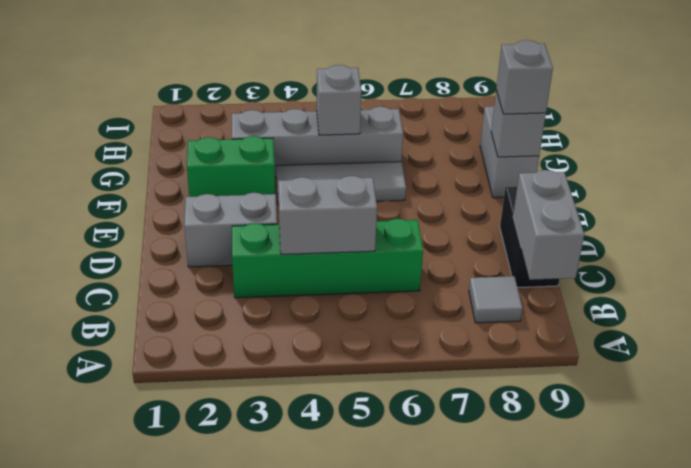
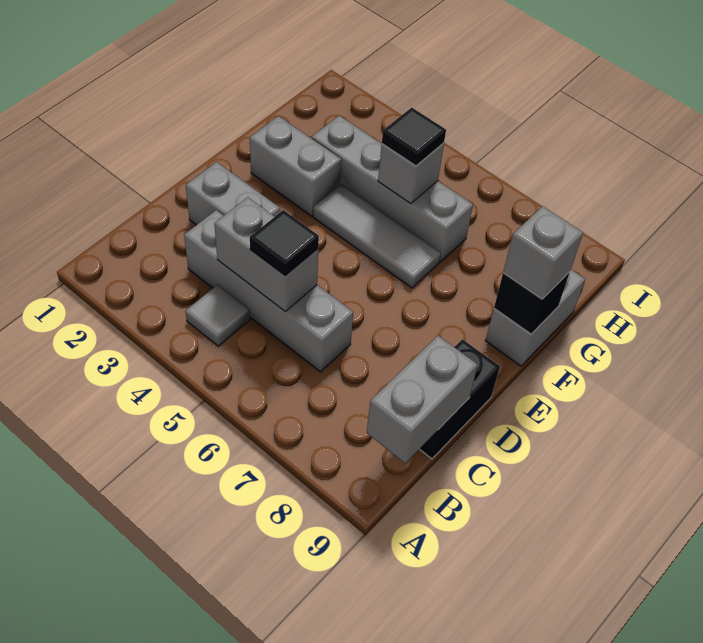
grey 1x1 tile [469,276,523,323] -> grey 1x1 tile moved to [186,285,250,346]
green 1x4 brick [232,219,423,298] -> grey 1x4 brick [184,210,353,372]
none -> black 1x1 tile [250,210,319,276]
green 1x2 brick [187,136,275,197] -> grey 1x2 brick [250,116,341,216]
grey 1x1 brick [491,90,546,157] -> black 1x1 brick [494,272,570,334]
none -> black 1x1 tile [382,108,446,166]

